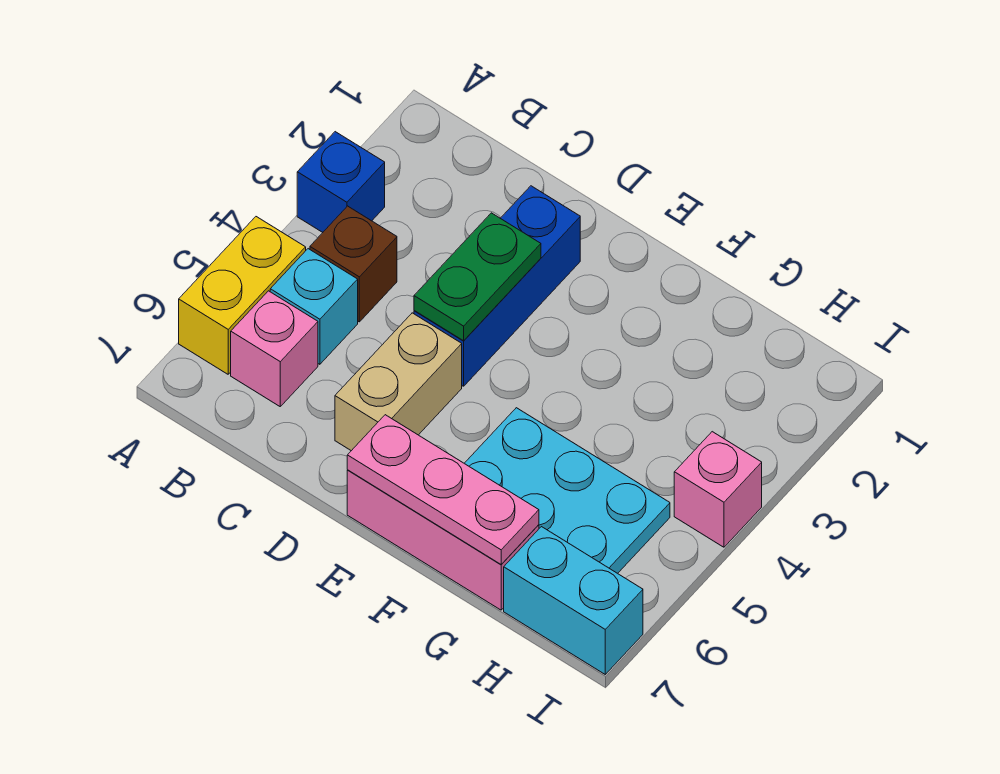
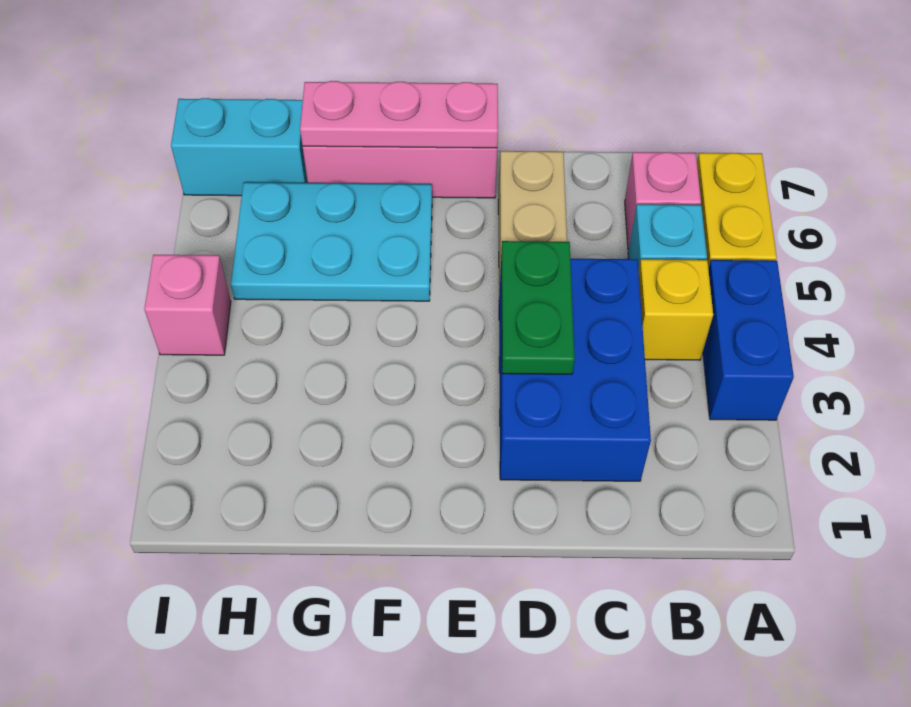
blue 1x1 brick [297,132,385,232] -> blue 1x2 brick [703,260,794,420]
brown 1x1 brick [310,206,397,322] -> yellow 1x1 brick [638,259,713,360]
blue 1x3 brick [414,186,580,386] -> blue 2x3 brick [499,259,651,481]

